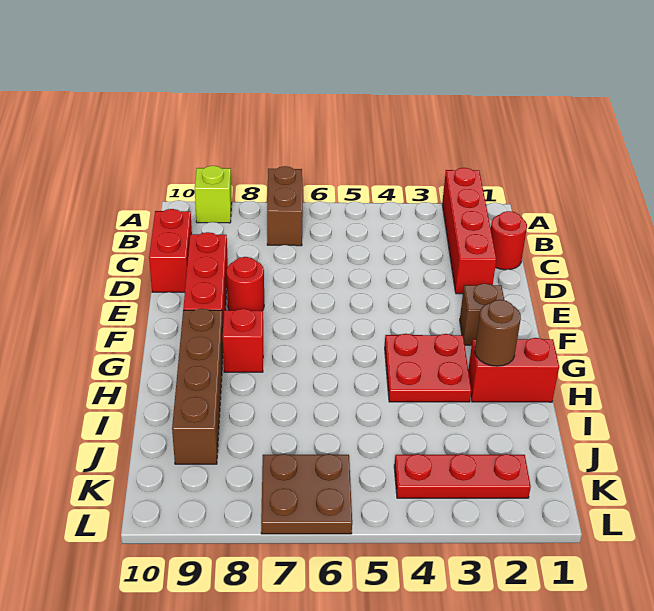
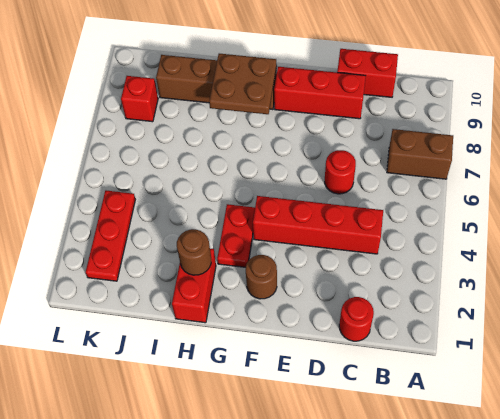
red 1x4 brick [442,168,496,294] -> red 1x4 brick moved to [253,196,383,254]
lime 1x1 brick [195,166,232,223] -> none
red 1x1 round brick [226,257,264,311] -> red 1x1 round brick moved to [325,150,356,194]
brown 1x1 brick [460,283,504,345] -> brown 1x1 round brick [246,255,277,299]
red 2x2 plate [385,334,471,402] -> red 1x2 plate [217,204,255,267]
red 1x1 brick [223,309,263,372] -> red 1x1 brick moved to [121,76,158,122]
brown 2x2 plate [261,454,352,534] -> brown 2x2 plate moved to [209,54,277,114]

